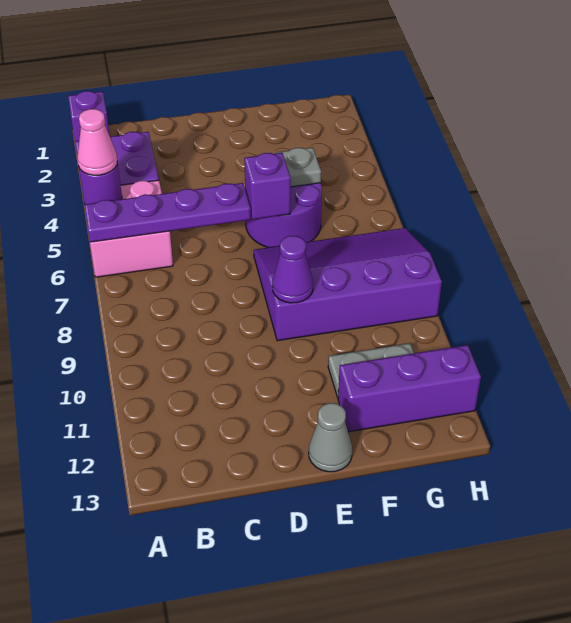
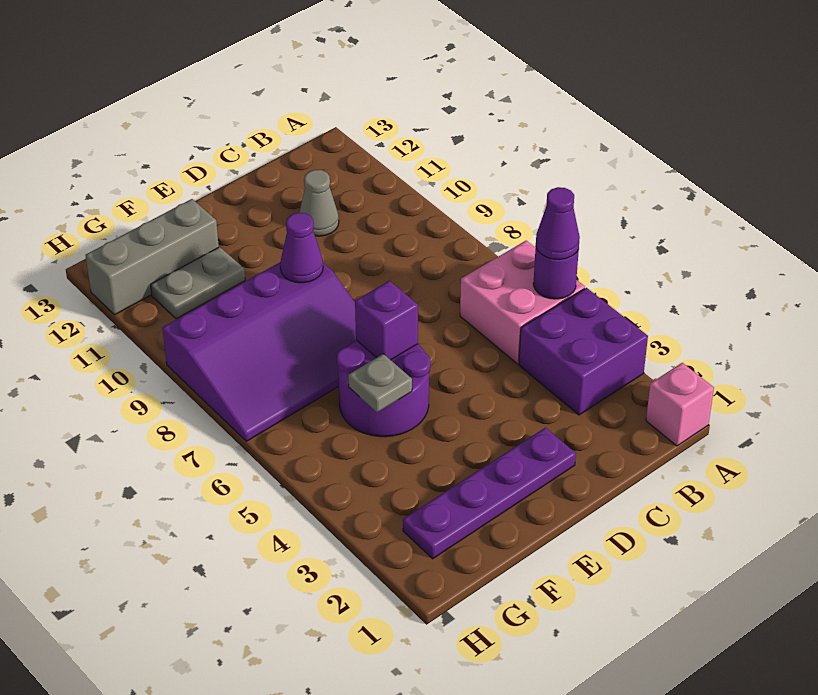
purple 1x1 brick [68,91,110,141] -> pink 1x1 brick [646,363,714,446]
pink 1x1 cone [77,109,117,175] -> purple 1x1 cone [536,187,580,260]
purple 1x4 plate [84,183,251,242] -> purple 1x4 plate moved to [403,428,576,559]
grey 1x1 cone [309,403,352,472] -> grey 1x1 cone moved to [299,170,339,236]
purple 1x3 brick [338,345,481,432] -> grey 1x3 brick [86,199,219,315]

